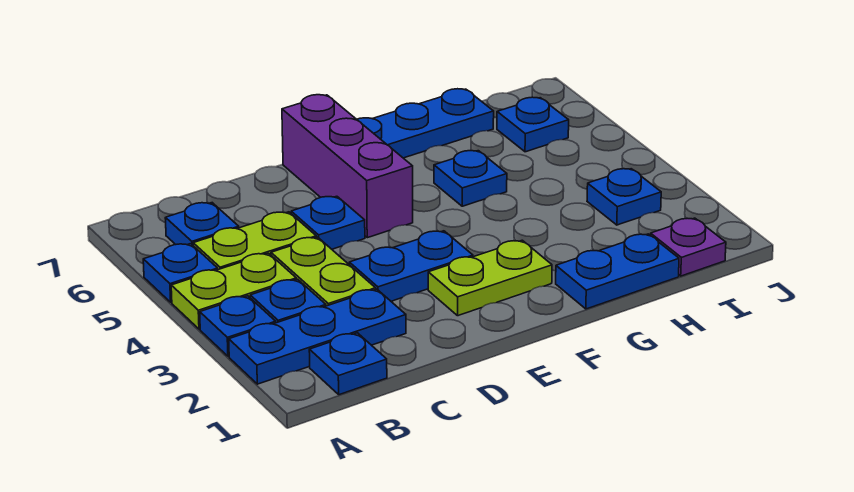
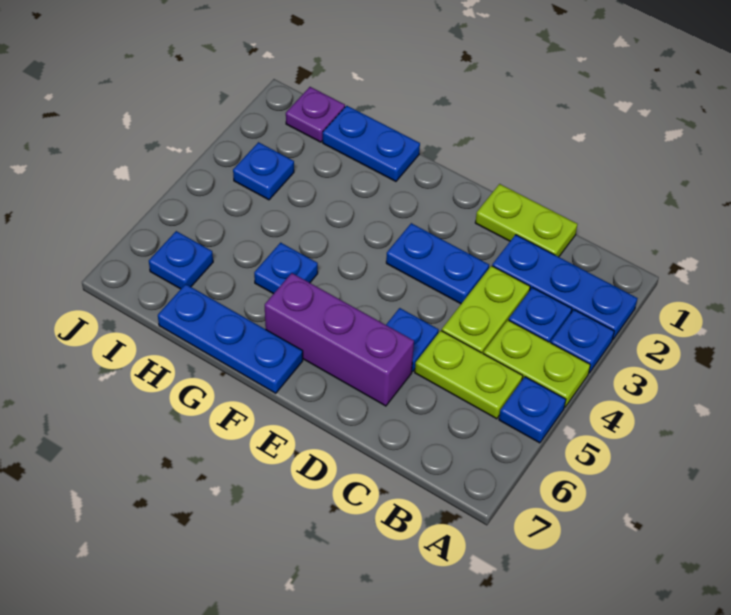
blue 1x1 plate [309,333,387,395] -> none
blue 1x1 plate [165,203,239,245] -> none
lime 1x2 plate [428,240,552,316] -> lime 1x2 plate moved to [475,184,577,257]
purple 1x3 brick [282,95,413,238] -> purple 1x3 brick turned to [265,273,414,406]

